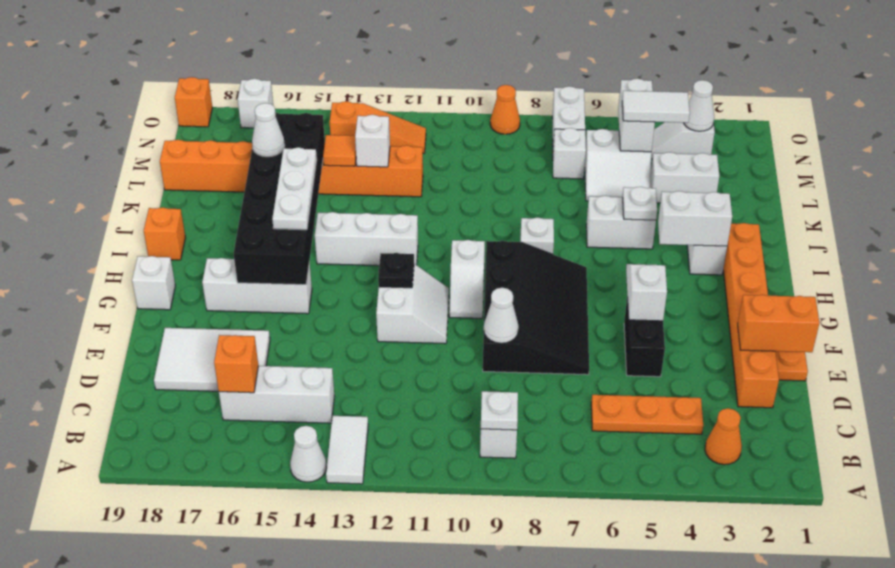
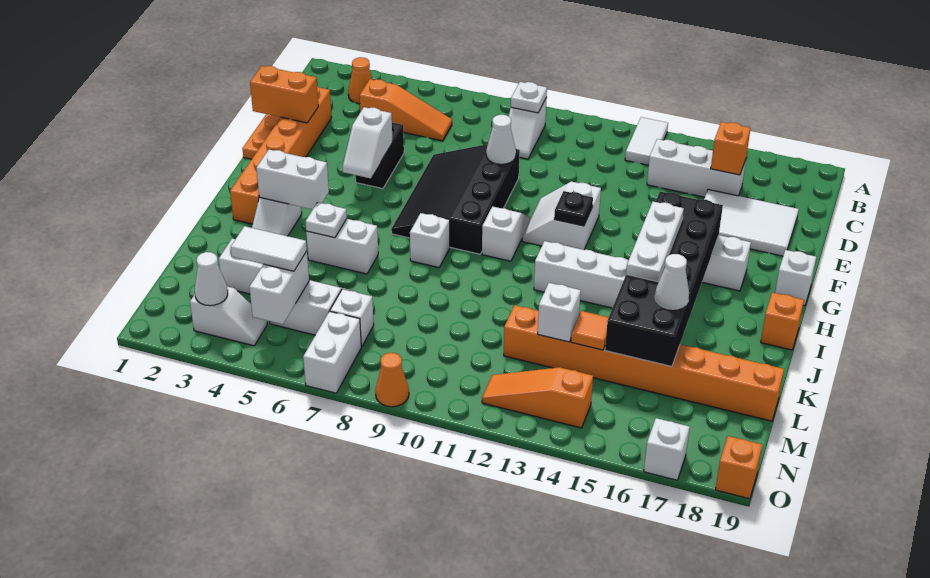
white 1x1 cone [290,426,327,482] -> none
orange 1x3 plate [591,395,703,434] -> orange 1x3 slope [359,79,452,141]

